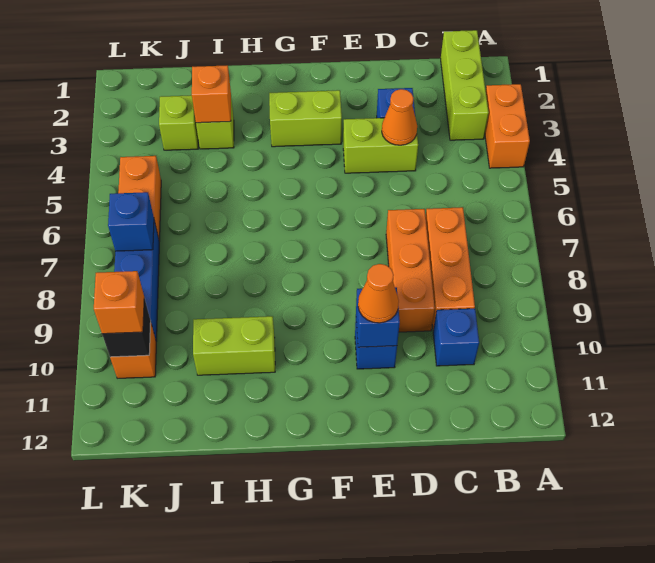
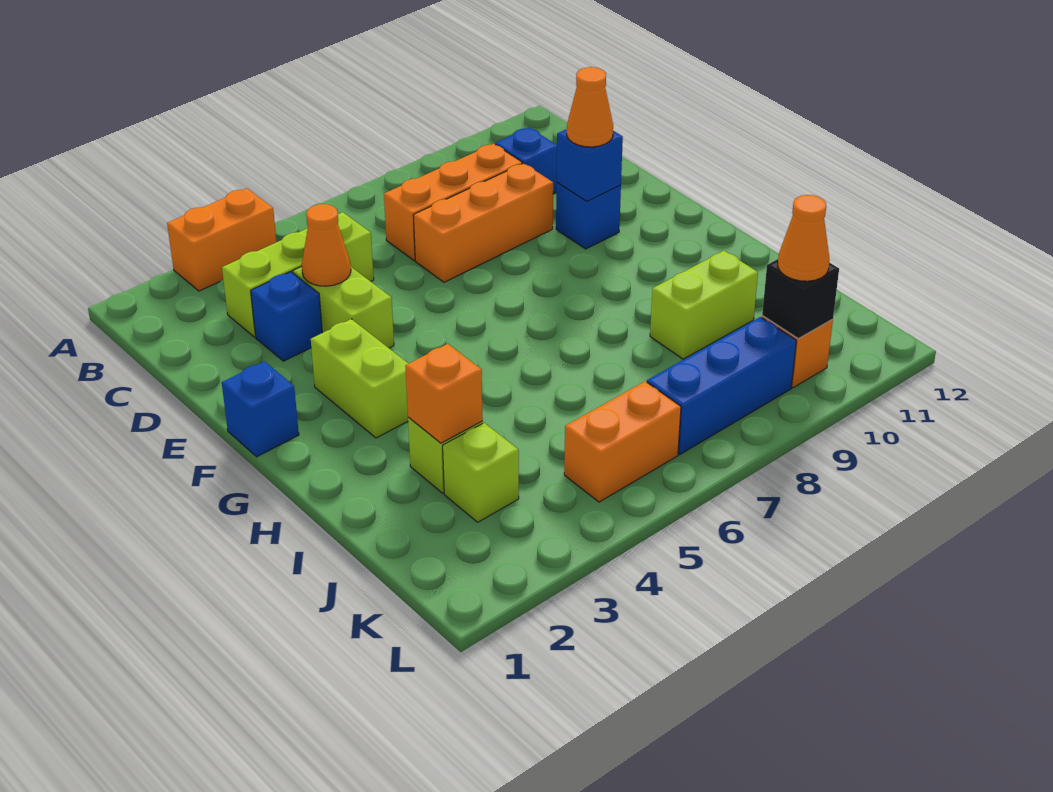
lime 1x3 brick [441,30,489,140] -> lime 1x3 brick moved to [222,212,374,337]
lime 1x2 brick [193,316,275,375] -> lime 1x2 brick turned to [650,251,758,359]
blue 1x1 brick [108,192,154,251] -> blue 1x1 brick moved to [222,361,299,457]
orange 1x1 brick [94,271,144,334] -> orange 1x1 cone [778,195,830,281]

